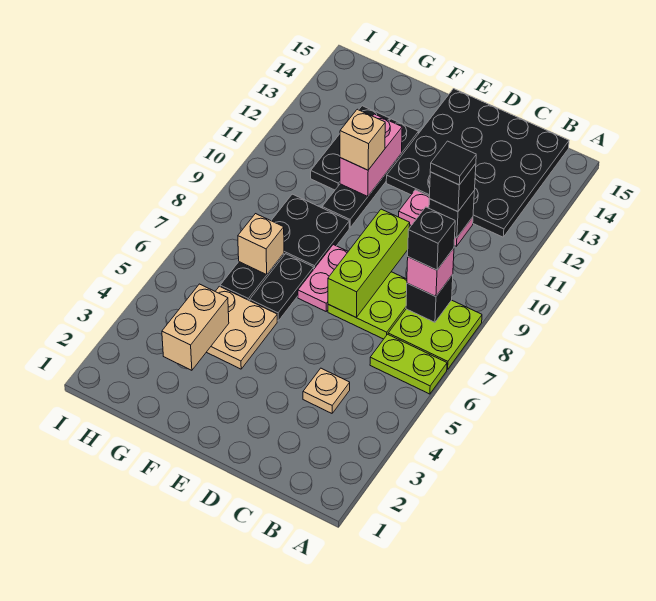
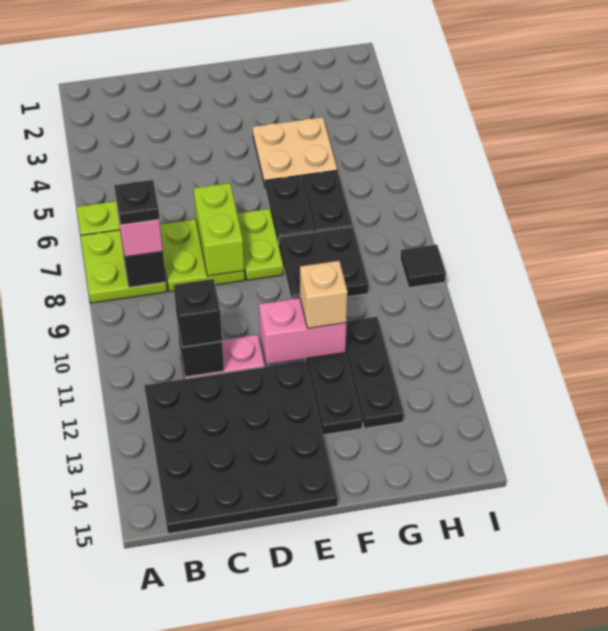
black 1x1 brick [408,207,455,270] -> black 1x1 plate [114,180,160,225]
tan 1x1 plate [303,368,350,413] -> none
black 1x1 tile [430,141,476,185] -> black 1x1 tile moved to [400,245,446,288]
lime 1x3 brick [328,209,410,317] -> lime 1x2 brick [194,183,244,276]
pink 1x2 plate [298,245,348,311] -> lime 1x2 plate [237,209,283,280]
pink 1x2 brick [340,114,402,196] -> pink 1x2 brick turned to [259,298,347,364]
tan 1x2 brick [162,284,229,370] -> none
tan 1x1 brick [238,214,284,275] -> none

